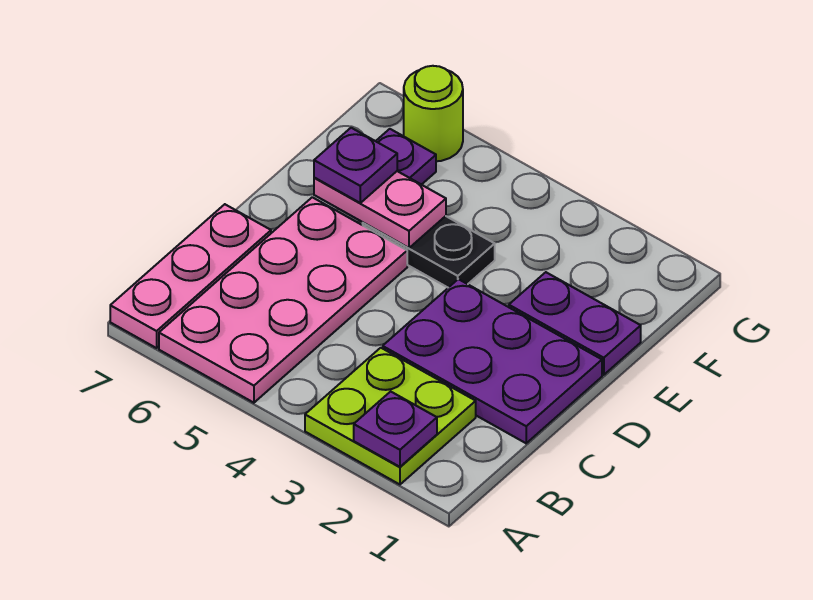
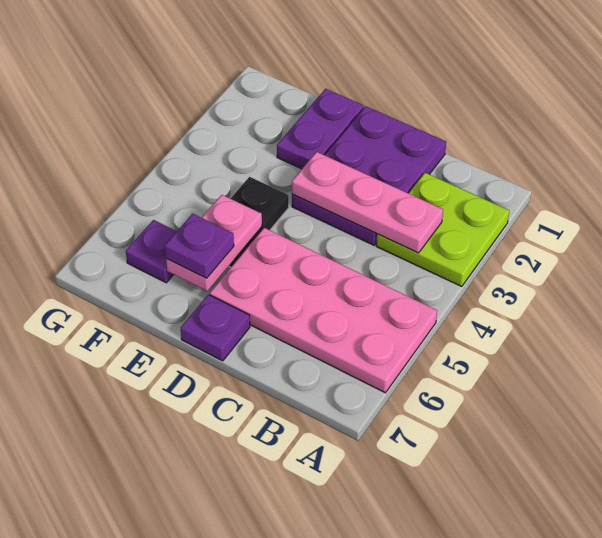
purple 1x1 plate [354,391,437,467] -> purple 1x1 plate moved to [181,295,250,361]
pink 1x3 plate [110,204,271,348] -> pink 1x3 plate moved to [292,152,443,253]
lime 1x1 round brick [404,66,463,161] -> none

